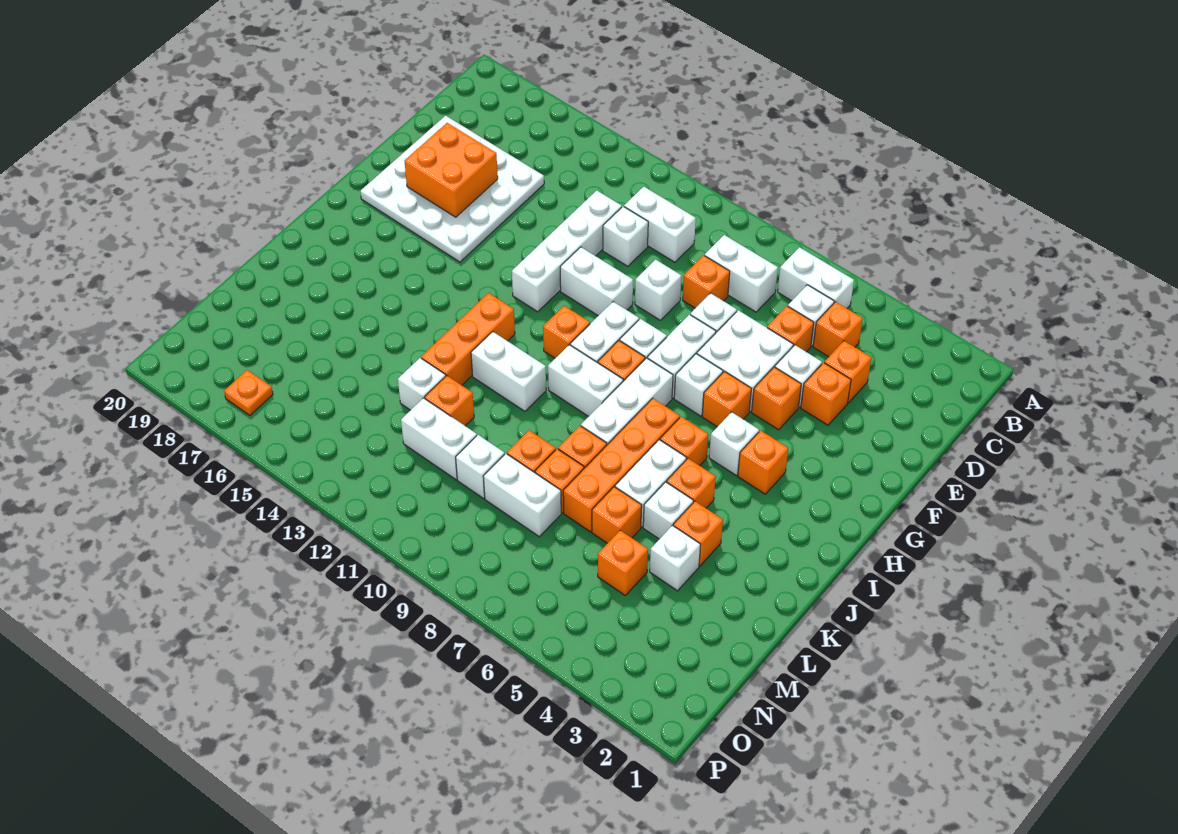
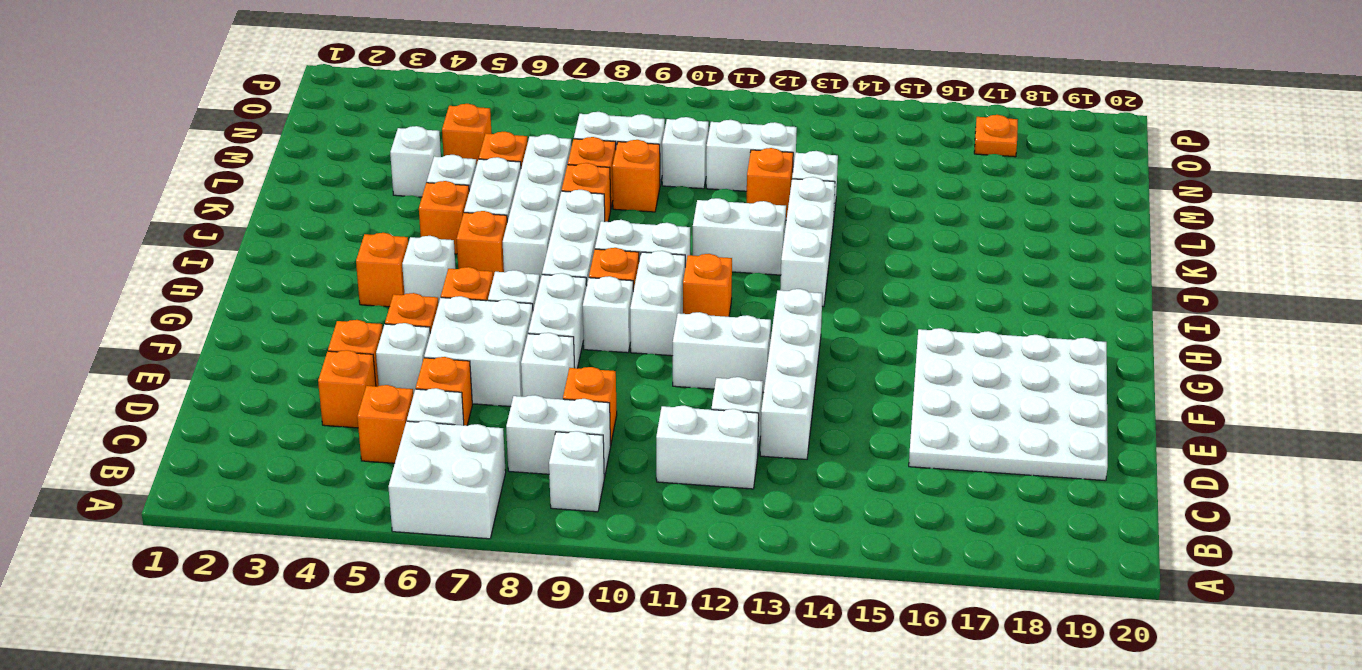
white 1x2 brick [778,247,854,308] -> white 2x2 brick [388,421,506,539]
white 1x1 brick [635,259,681,320] -> white 1x1 brick moved to [549,431,604,512]
orange 2x2 brick [404,123,498,217] -> none
orange 1x4 brick [563,398,680,532] -> white 1x4 brick [503,134,572,280]
orange 1x3 brick [421,293,515,385] -> white 1x3 brick [780,177,835,307]
orange 1x1 brick [673,501,723,566] -> none

